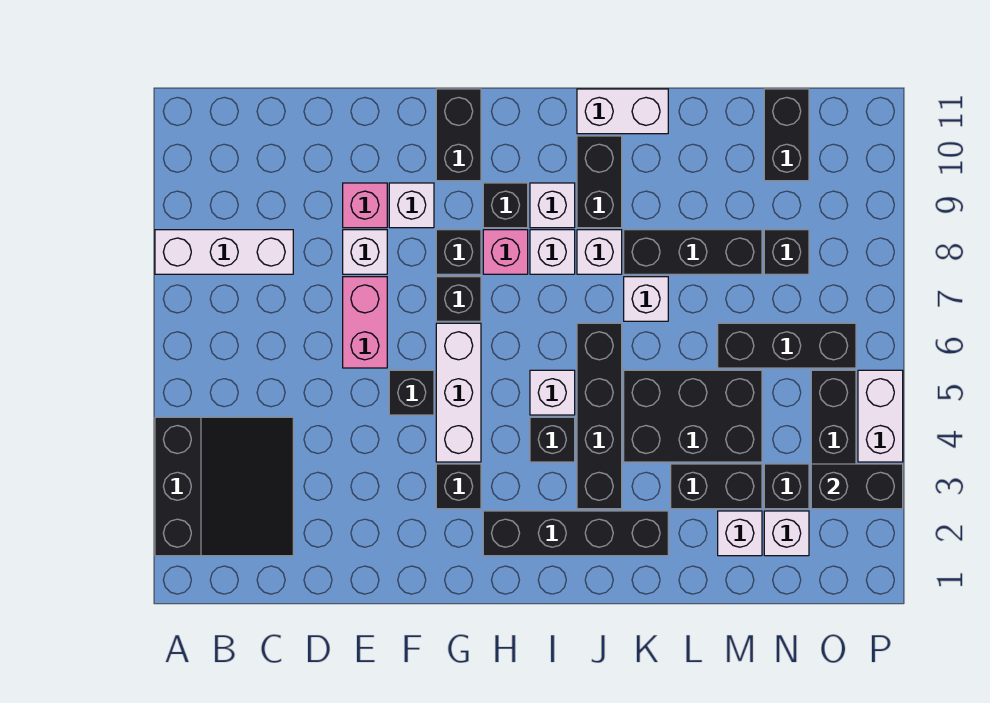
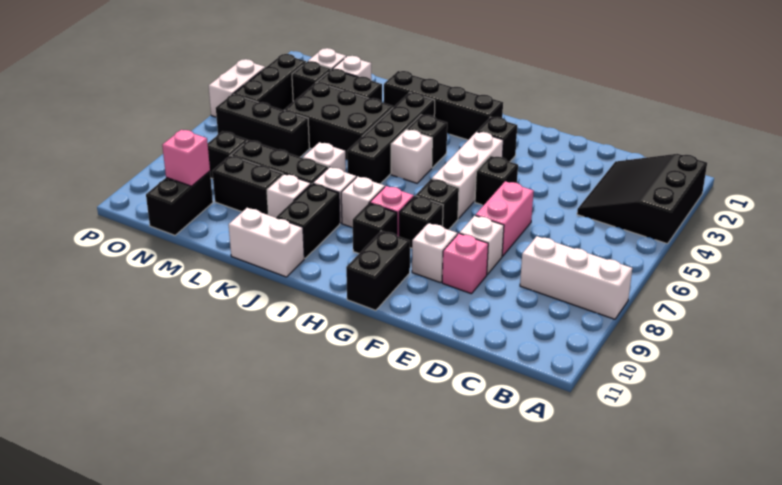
white 1x1 brick [530,183,575,228] -> white 1x1 brick moved to [267,174,311,218]
none -> pink 1x1 brick [162,130,210,186]
black 1x2 brick [811,464,903,509] -> black 1x2 brick moved to [212,156,283,215]

